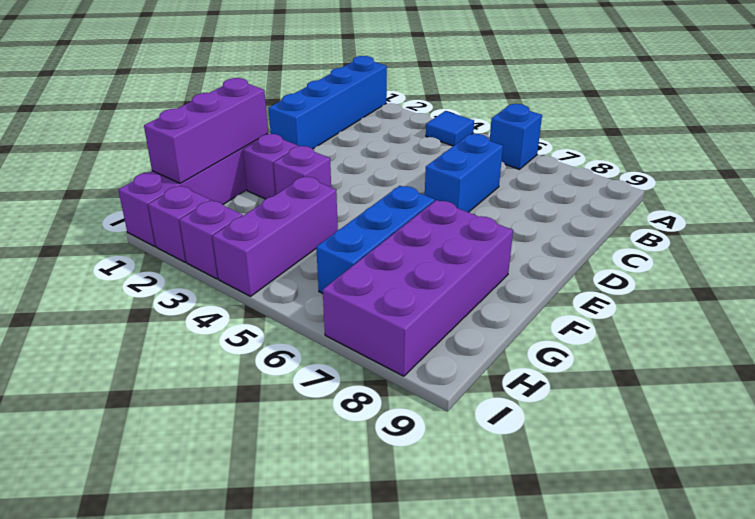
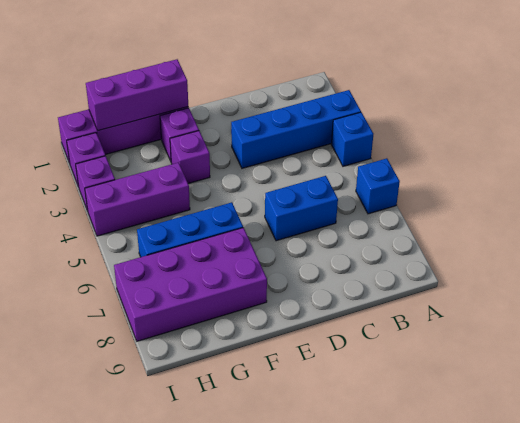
blue 1x4 brick [268,56,387,149] -> blue 1x4 brick moved to [231,90,361,168]
blue 1x1 tile [426,111,474,146] -> blue 1x1 brick [331,112,373,166]

